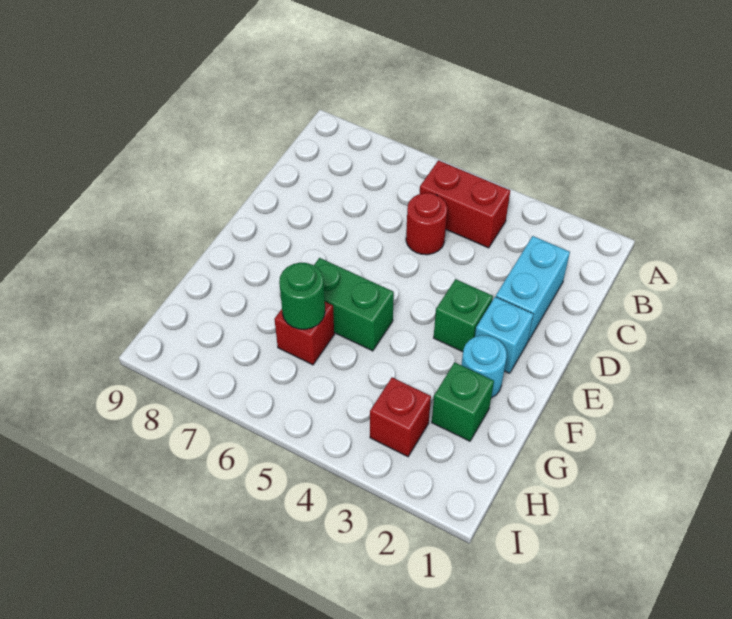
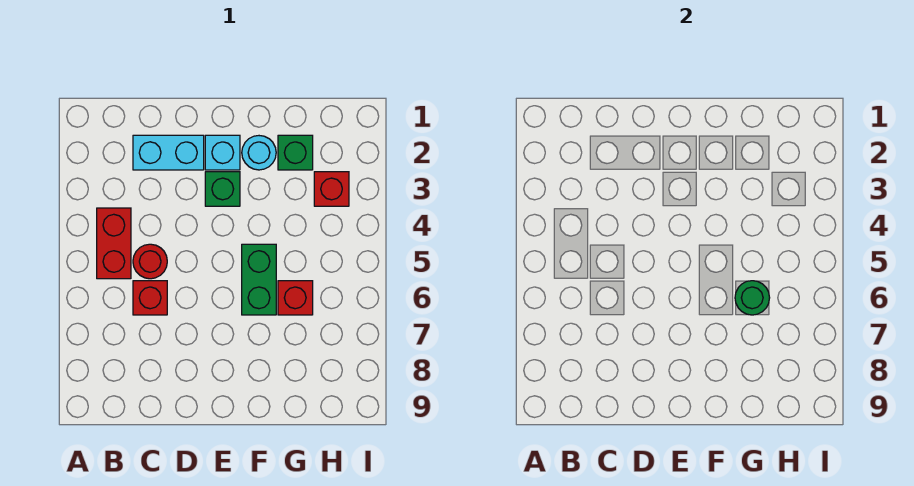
none -> red 1x1 brick [133,281,167,315]

